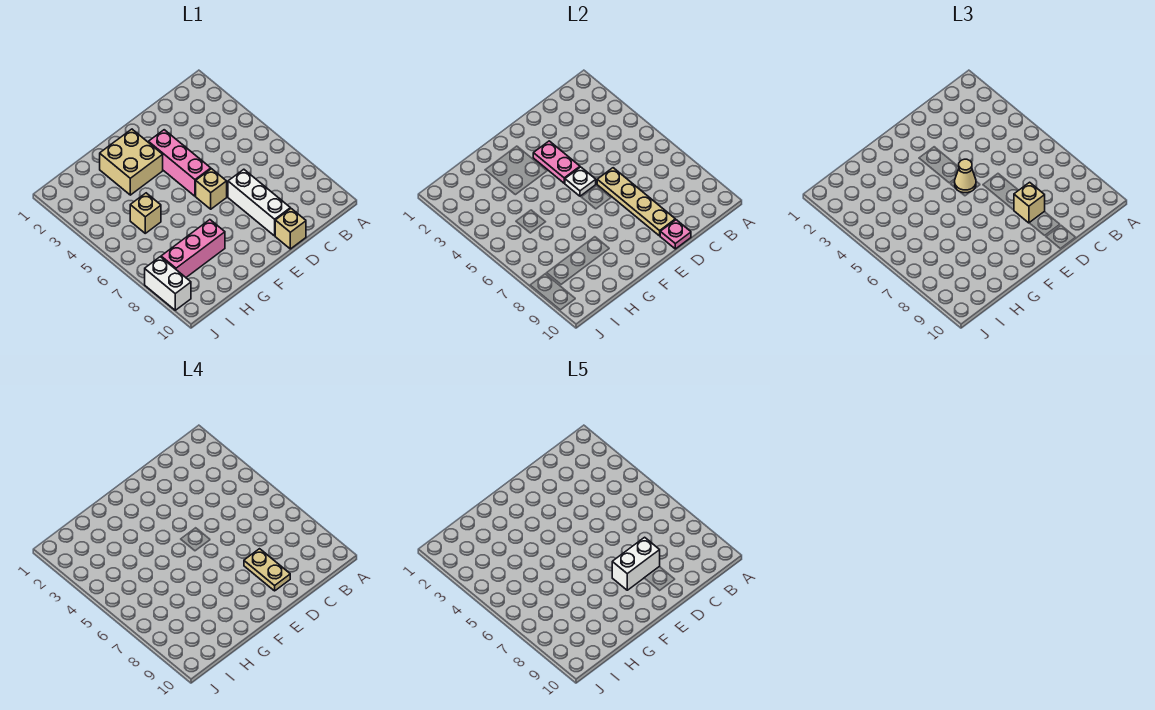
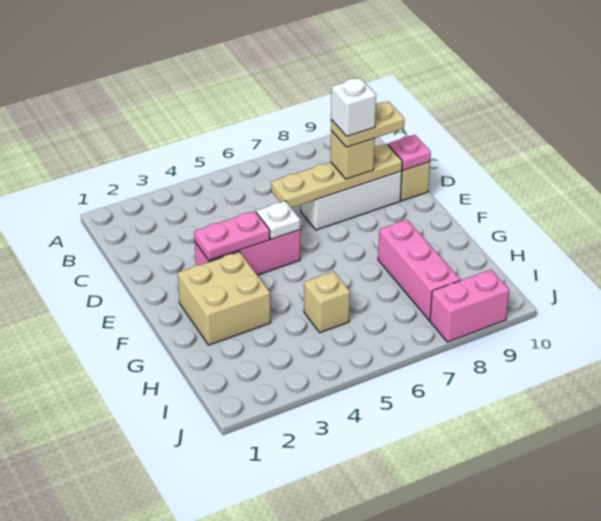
white 1x2 brick [612,537,660,590] -> white 1x1 brick [331,78,376,136]
tan 1x1 cone [955,159,976,193] -> none
tan 1x1 brick [196,169,227,209] -> none
white 1x2 brick [145,257,191,310] -> pink 1x2 brick [430,270,509,342]

